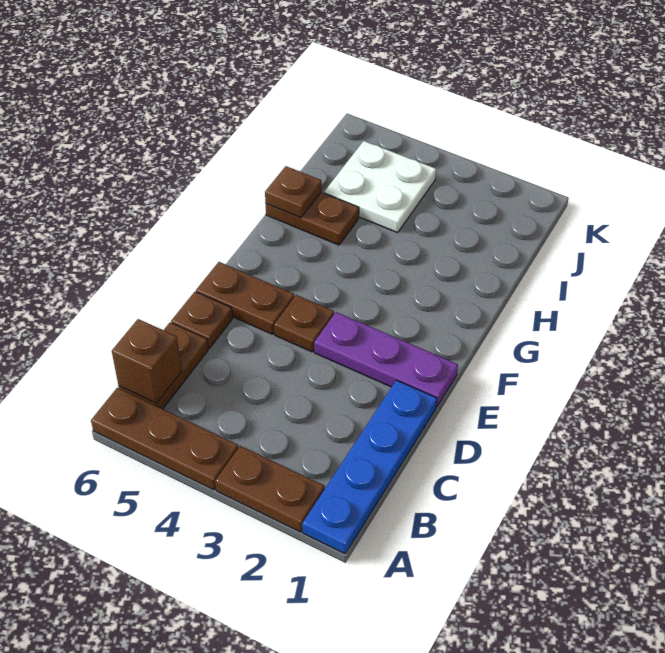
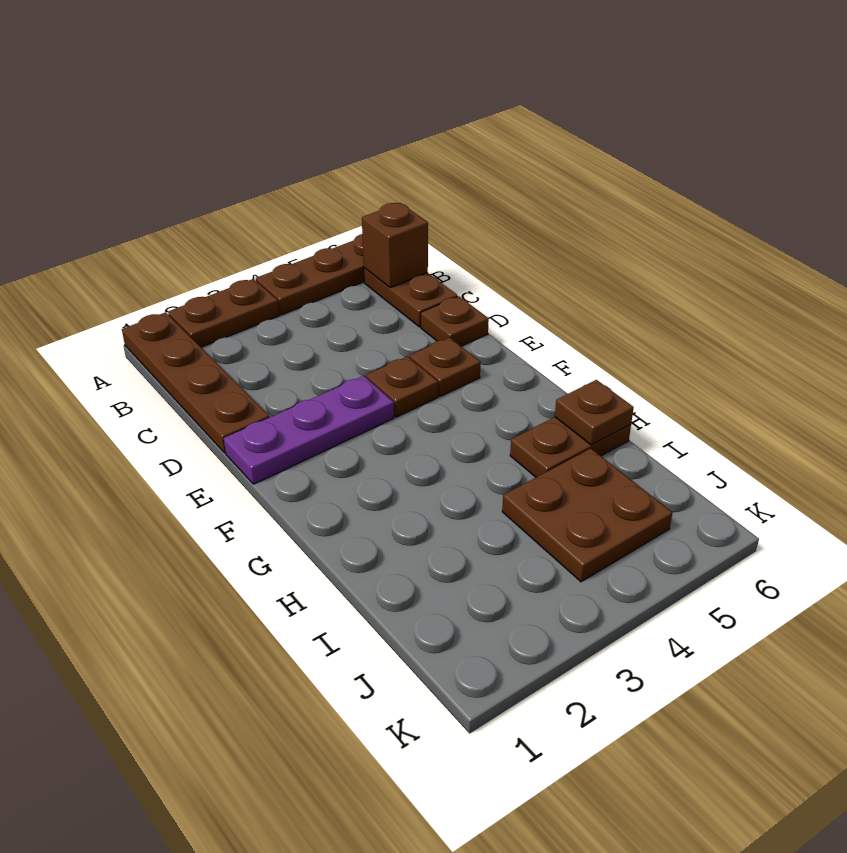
blue 1x4 plate [302,380,437,554] -> brown 1x4 plate [122,312,269,453]
brown 1x2 plate [196,262,294,334] -> brown 1x1 plate [410,337,481,396]
white 2x2 plate [324,141,436,233] -> brown 2x2 plate [502,449,673,582]

